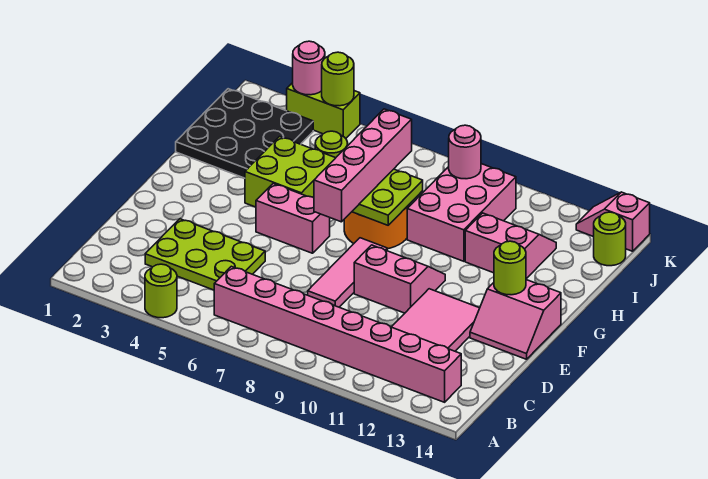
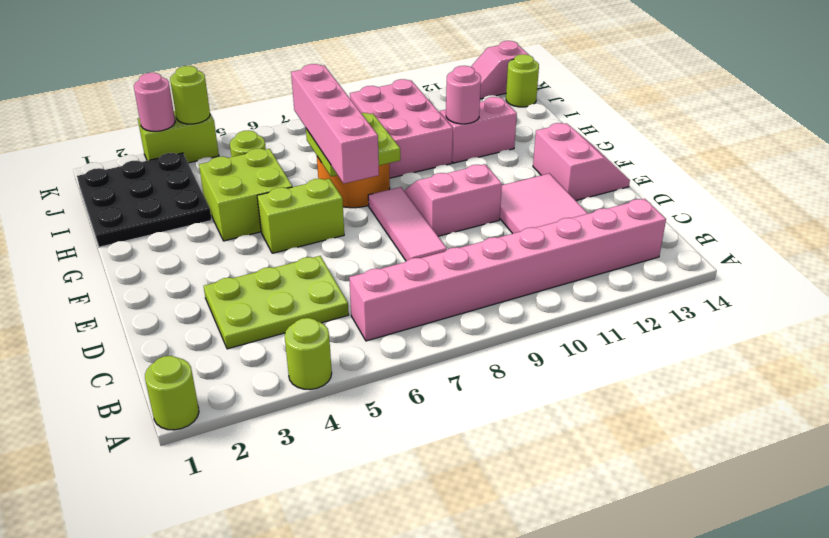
pink 2x2 slope [470,280,561,359] -> pink 2x2 slope turned to [533,123,630,200]
pink 1x2 brick [256,184,330,253] -> lime 1x2 brick [257,179,344,253]
lime 1x1 round brick [494,241,526,295] -> lime 1x1 round brick moved to [145,356,199,430]
pink 1x1 round brick [449,125,481,179] -> pink 1x1 round brick moved to [446,66,481,124]

